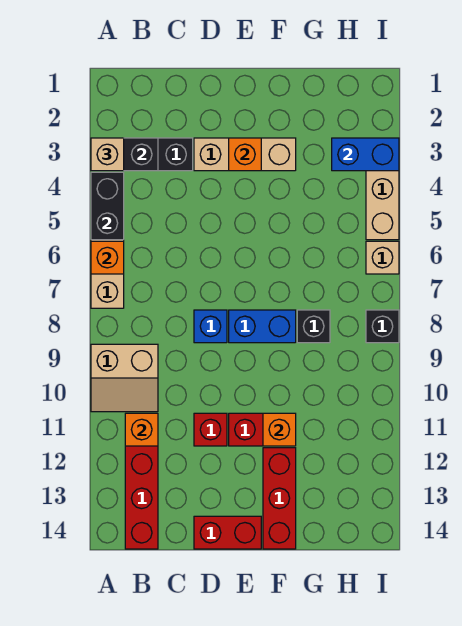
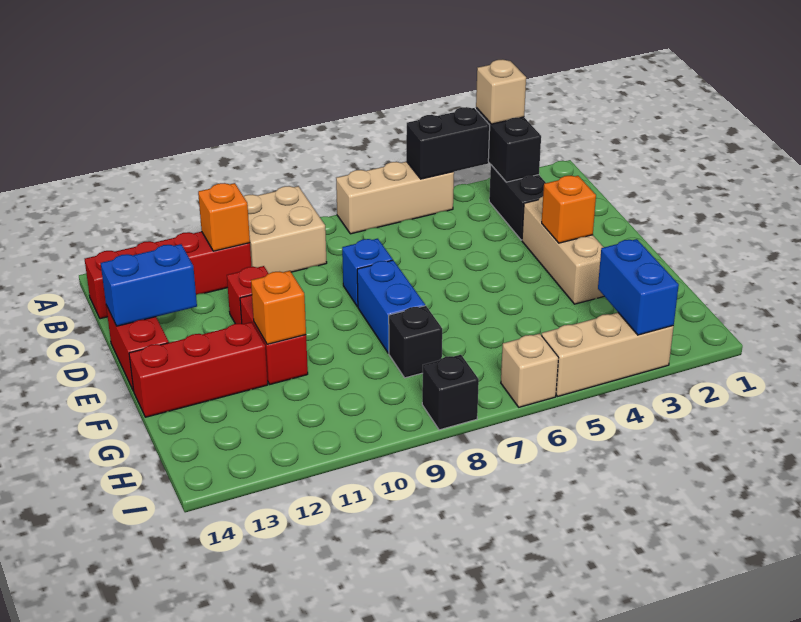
orange 1x1 brick [91,241,124,274] -> none
tan 2x2 slope [91,344,158,412] -> tan 2x2 brick [243,186,327,273]
none -> blue 1x2 brick [101,244,197,326]

